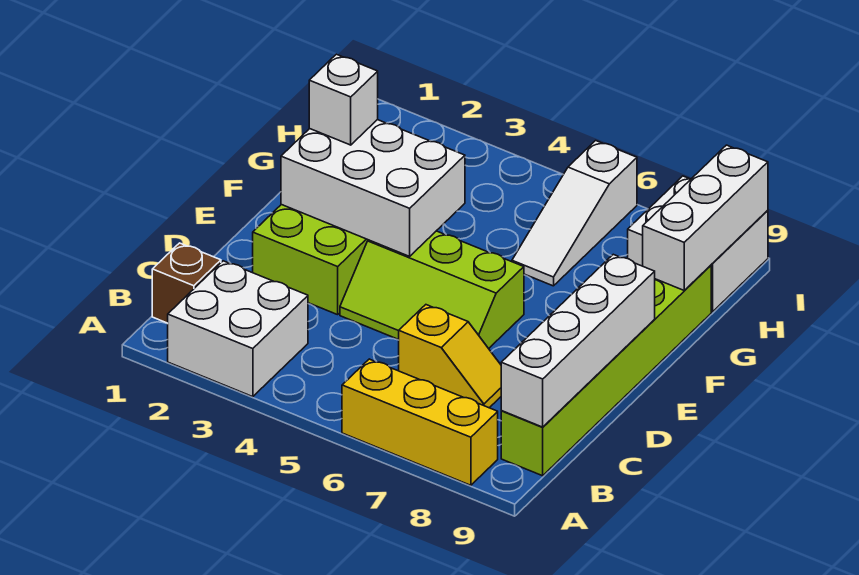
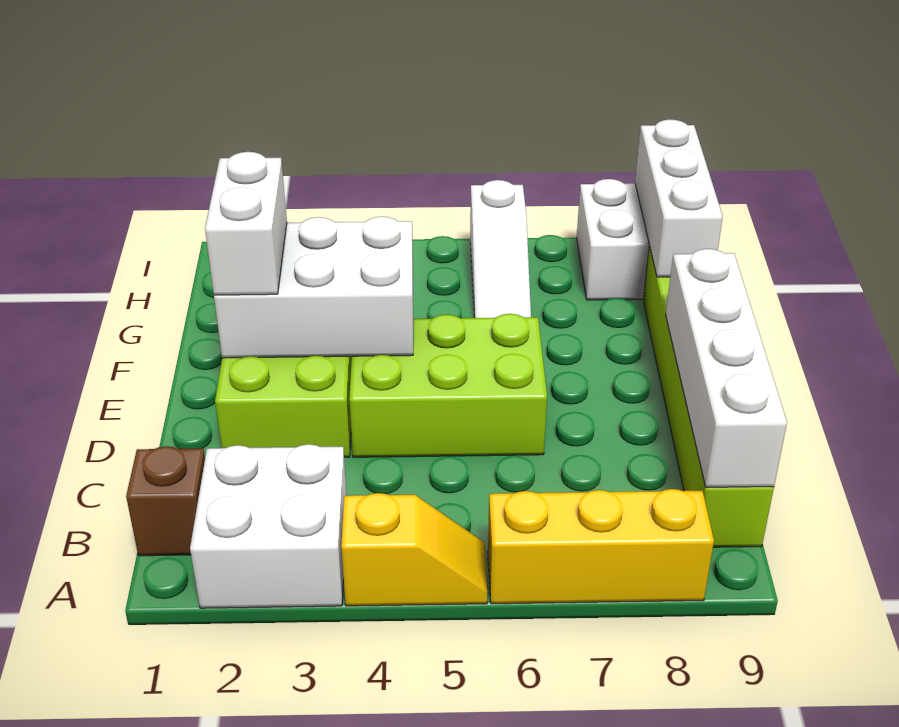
yellow 1x2 slope [399,305,501,408] -> yellow 1x2 slope moved to [341,493,487,606]
lime 2x3 slope [340,231,524,349] -> lime 2x3 brick [349,314,547,457]
white 1x1 brick [309,54,378,145] -> white 1x2 brick [205,152,287,295]

